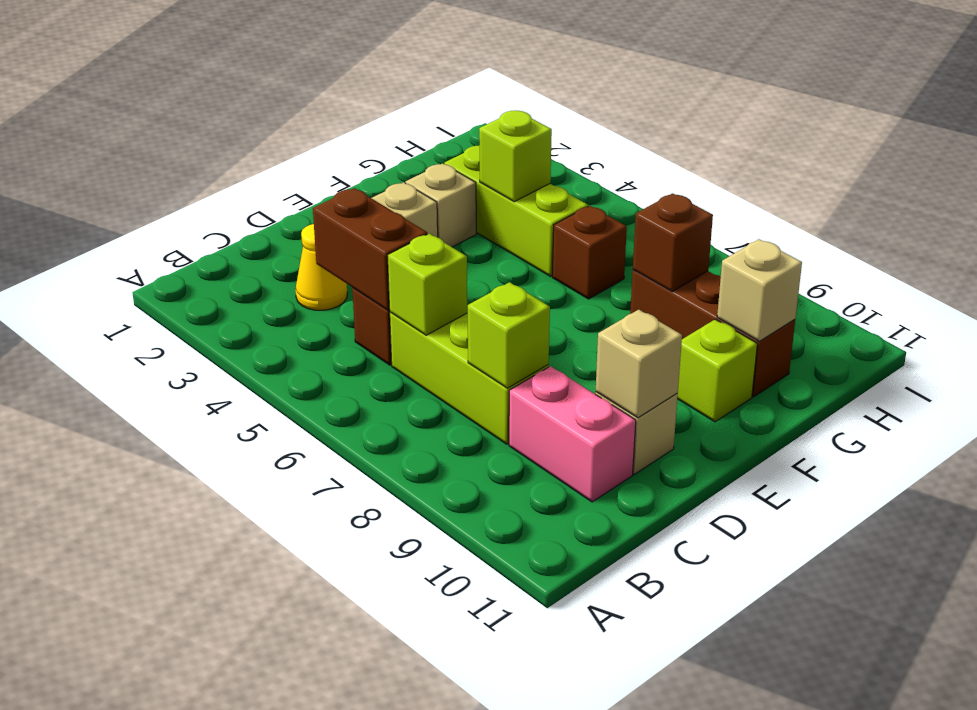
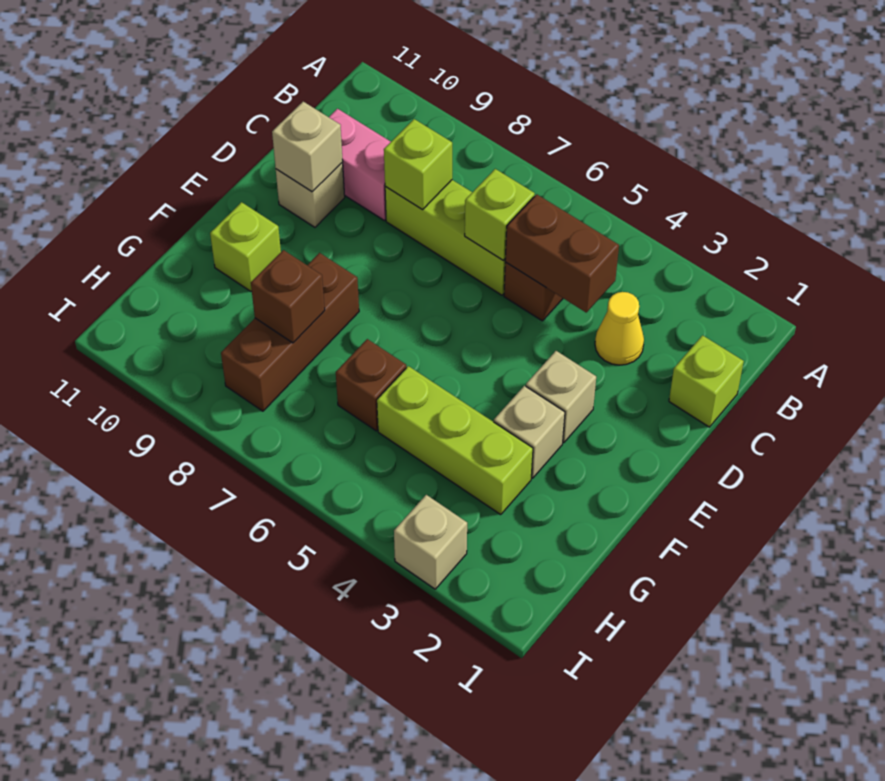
lime 1x1 brick [479,111,552,202] -> lime 1x1 brick moved to [669,335,744,427]
brown 1x3 brick [630,270,795,397] -> brown 1x3 brick turned to [221,253,359,411]
tan 1x1 brick [717,239,802,341] -> tan 1x1 brick moved to [394,495,467,589]

